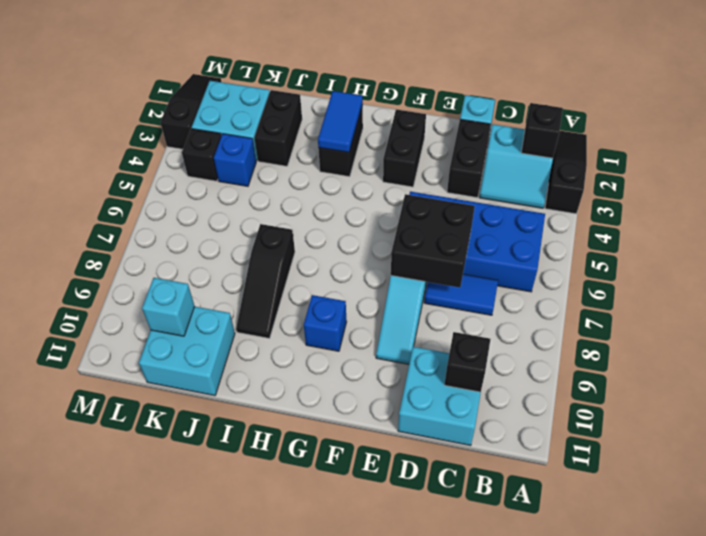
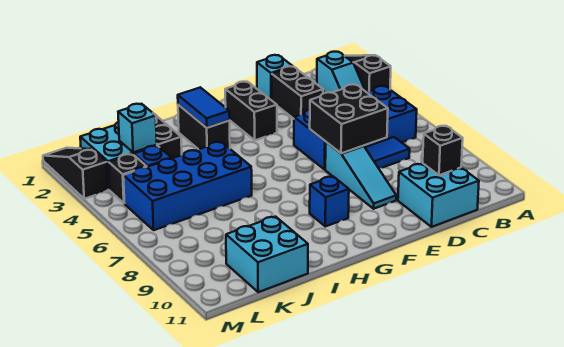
cyan 2x2 slope [479,124,553,208] -> cyan 1x2 slope [317,52,365,93]
black 1x1 brick [521,103,563,158] -> none
none -> blue 2x4 brick [123,142,252,230]
black 1x3 slope [236,224,295,338] -> none
cyan 1x1 brick [142,278,195,336] -> cyan 1x1 brick moved to [118,104,157,153]

